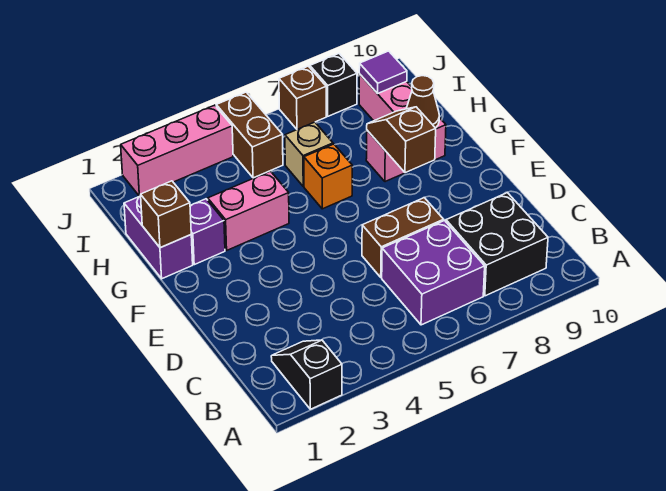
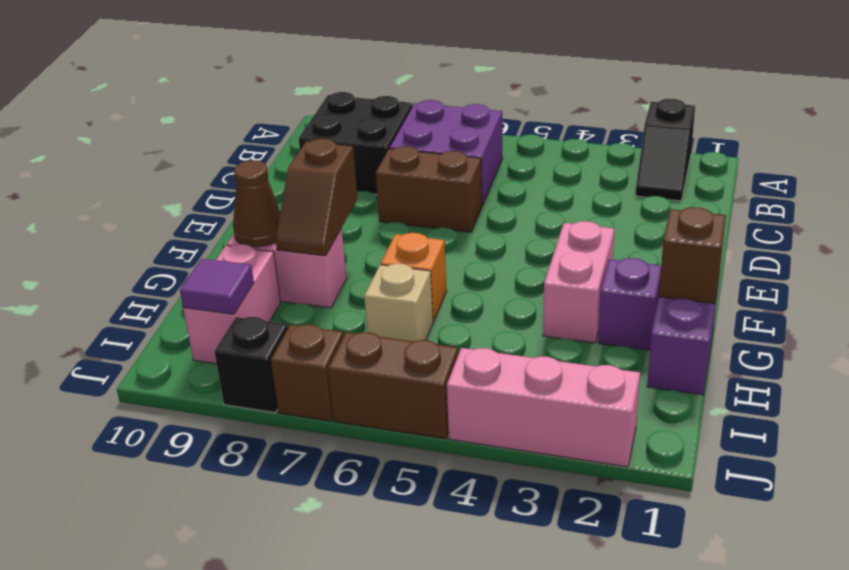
pink 1x2 brick [208,171,289,250] -> pink 1x2 brick turned to [543,221,614,343]
brown 1x2 brick [216,92,283,178] -> brown 1x2 brick turned to [328,332,458,439]

